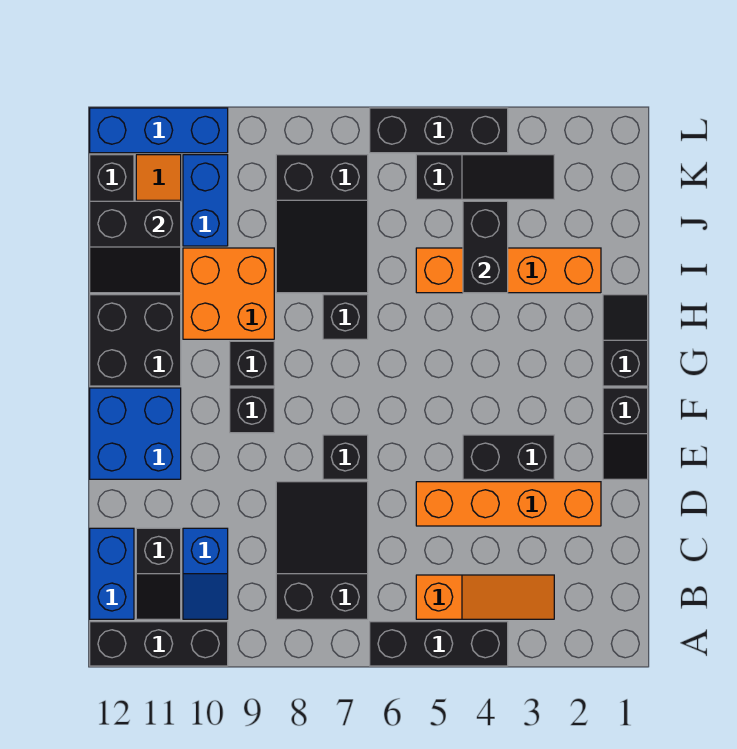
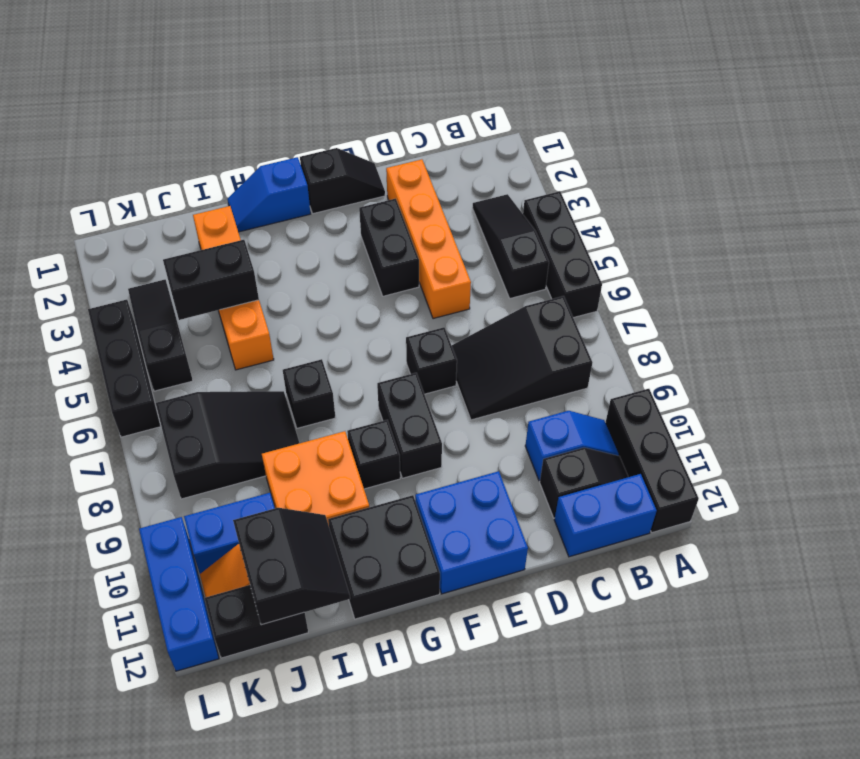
orange 1x3 slope [416,575,554,619] -> black 1x3 slope [472,194,549,298]
black 1x1 brick [230,388,274,433] -> black 1x2 brick [377,373,442,478]
black 1x2 slope [603,295,648,386] -> blue 1x2 slope [227,157,311,232]

